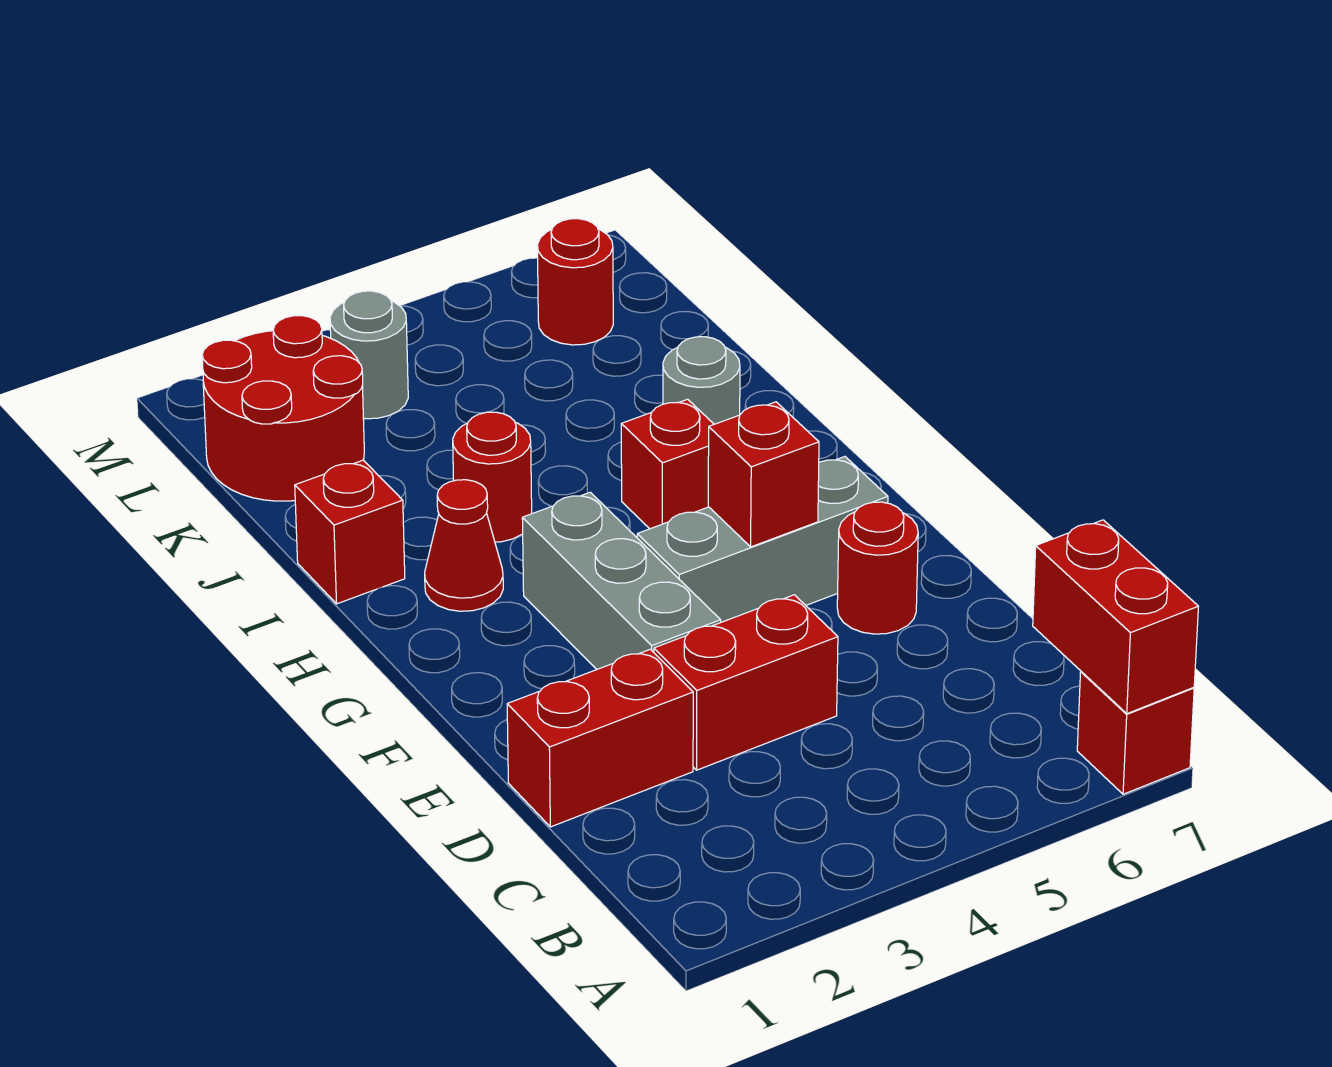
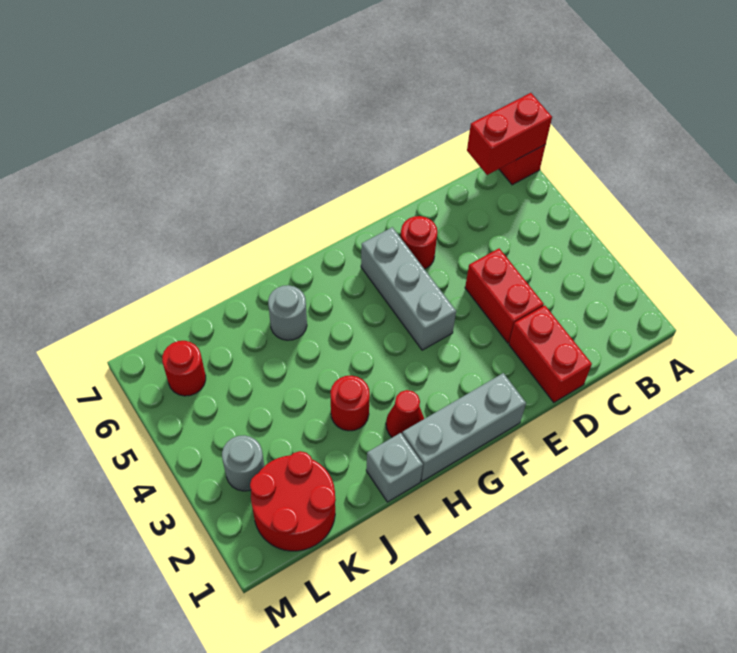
grey 1x3 brick [522,492,721,669] -> grey 1x3 brick moved to [402,373,526,481]
red 1x1 brick [708,402,819,547] -> none
red 1x1 brick [621,399,714,529] -> none
red 1x1 brick [295,460,405,604] -> grey 1x1 brick [366,433,423,502]

